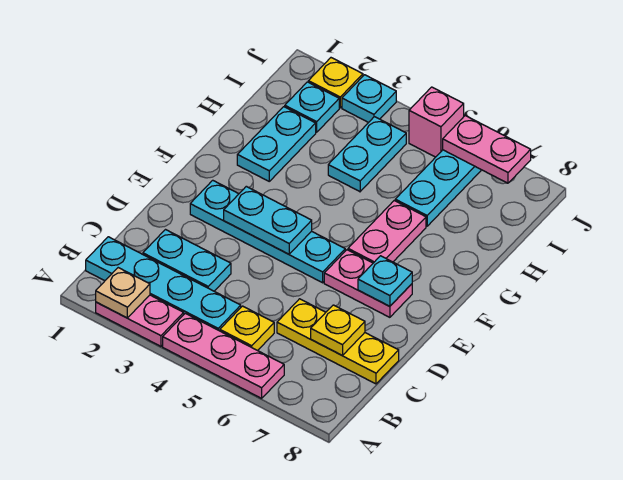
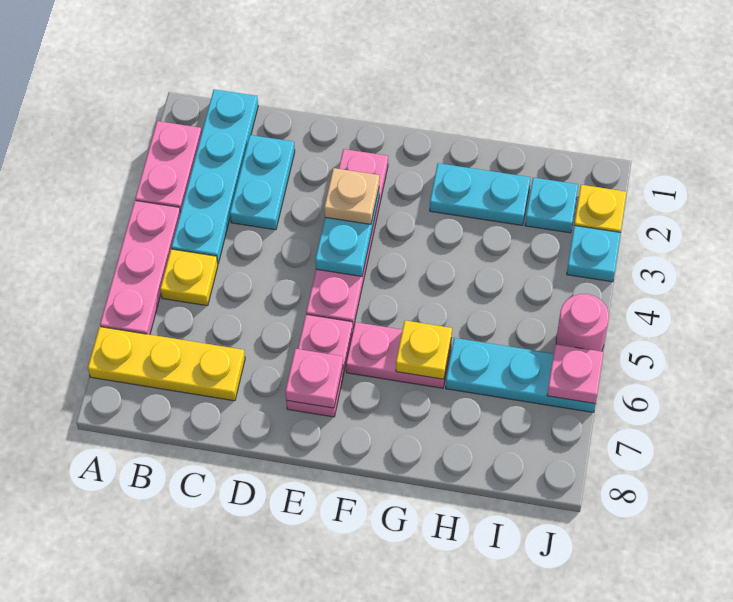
tan 1x1 plate [96,268,150,318] -> tan 1x1 plate moved to [324,168,379,224]
yellow 1x3 plate [277,299,399,384] -> yellow 1x3 plate turned to [88,327,245,401]
yellow 1x1 plate [311,305,365,355] -> yellow 1x1 plate moved to [396,321,452,379]
cyan 1x4 plate [190,180,345,283] -> pink 1x4 plate [306,149,388,328]
cyan 1x1 plate [358,256,412,306] -> pink 1x1 plate [285,349,343,408]
cyan 1x2 plate [328,117,406,192] -> none
pink 1x1 brick [409,87,464,157] -> pink 1x1 round brick [556,294,609,351]
pink 1x2 plate [443,116,531,183] -> pink 1x1 plate [547,344,603,404]

